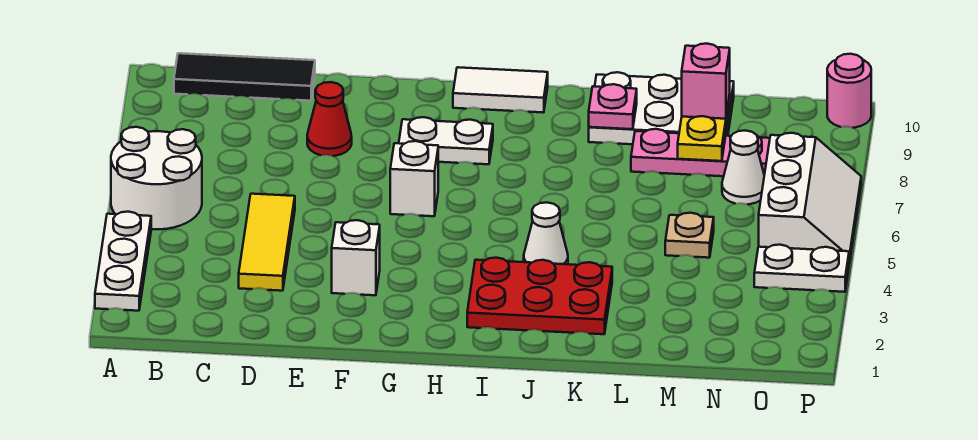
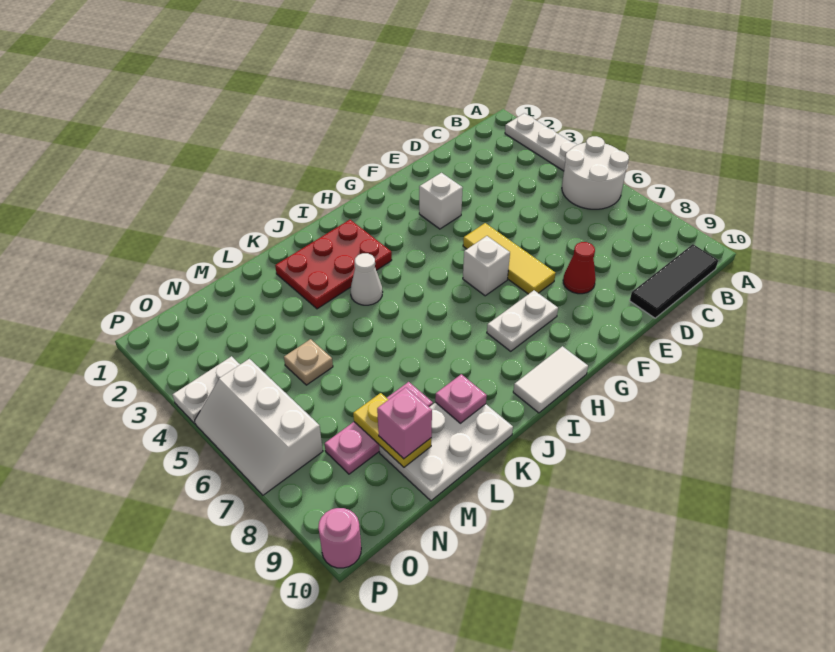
yellow 1x3 tile [239,194,295,291] -> yellow 1x3 tile moved to [463,223,556,294]
white 1x1 cone [722,130,764,204] -> none

